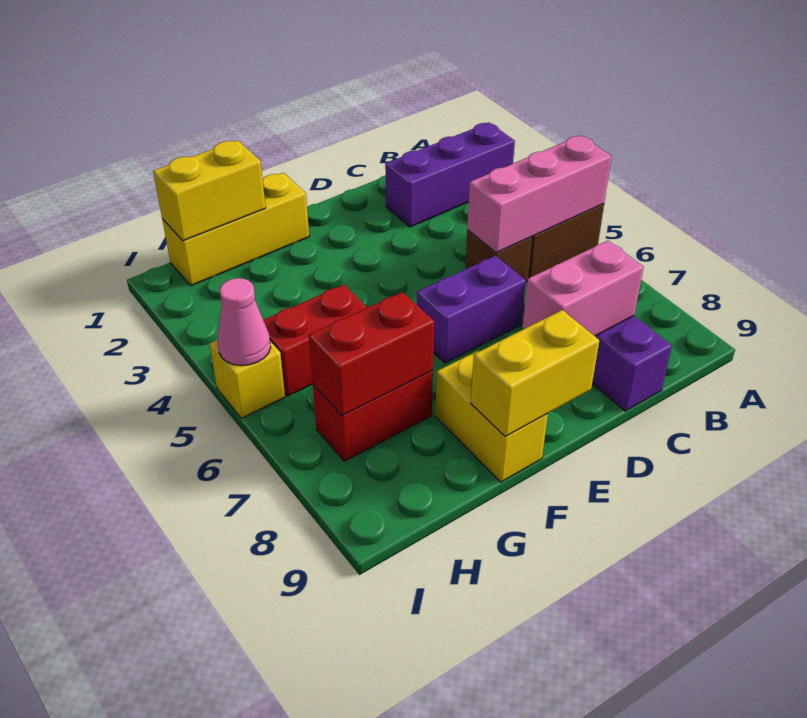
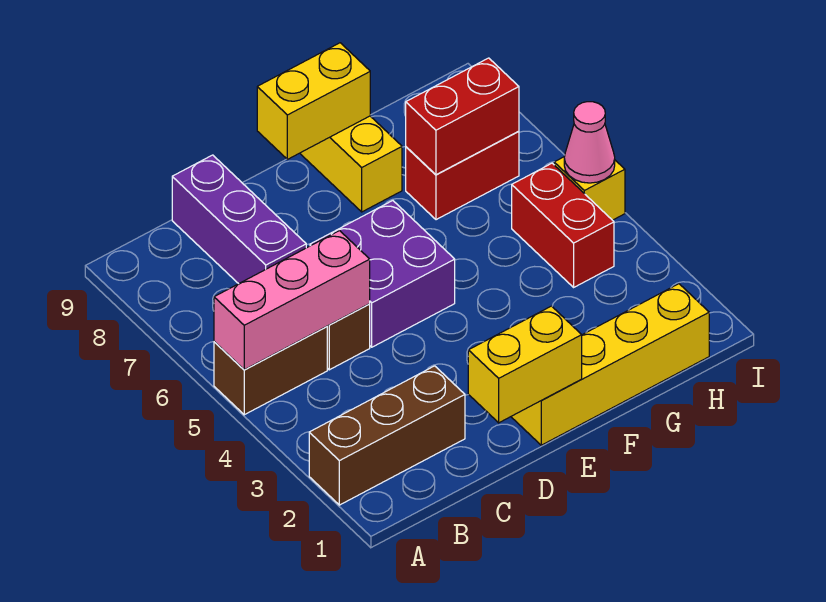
purple 1x3 brick [385,123,515,227] -> brown 1x3 brick [309,366,465,505]
pink 1x2 brick [523,241,644,336] -> none
purple 1x2 brick [417,256,526,363] -> purple 2x2 brick [310,201,455,347]
yellow 1x3 brick [162,173,309,286] -> yellow 1x4 brick [511,284,709,445]
yellow 1x2 brick [153,140,266,241] -> yellow 1x2 brick moved to [468,306,582,423]
red 1x2 brick [263,285,368,396] -> red 1x2 brick turned to [512,163,614,287]

